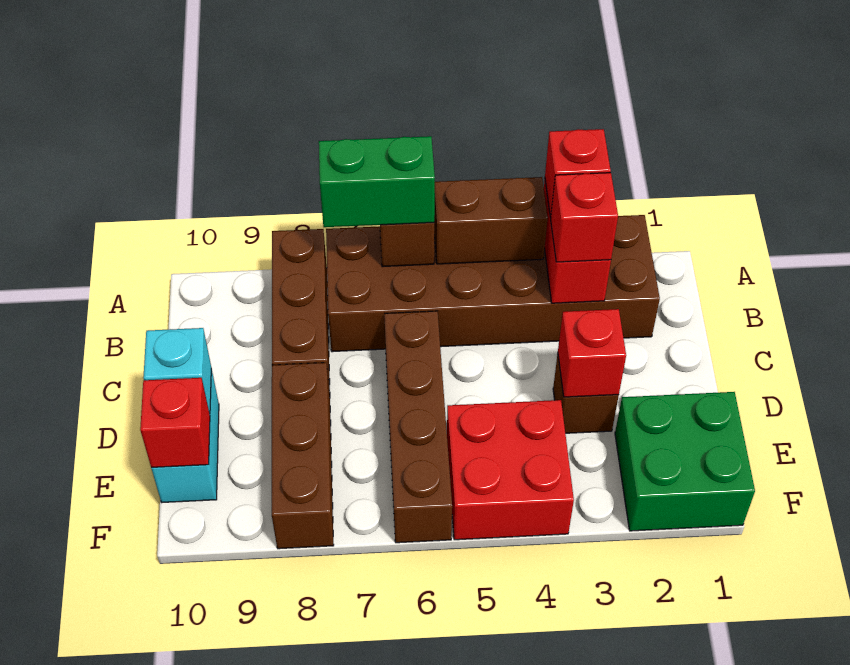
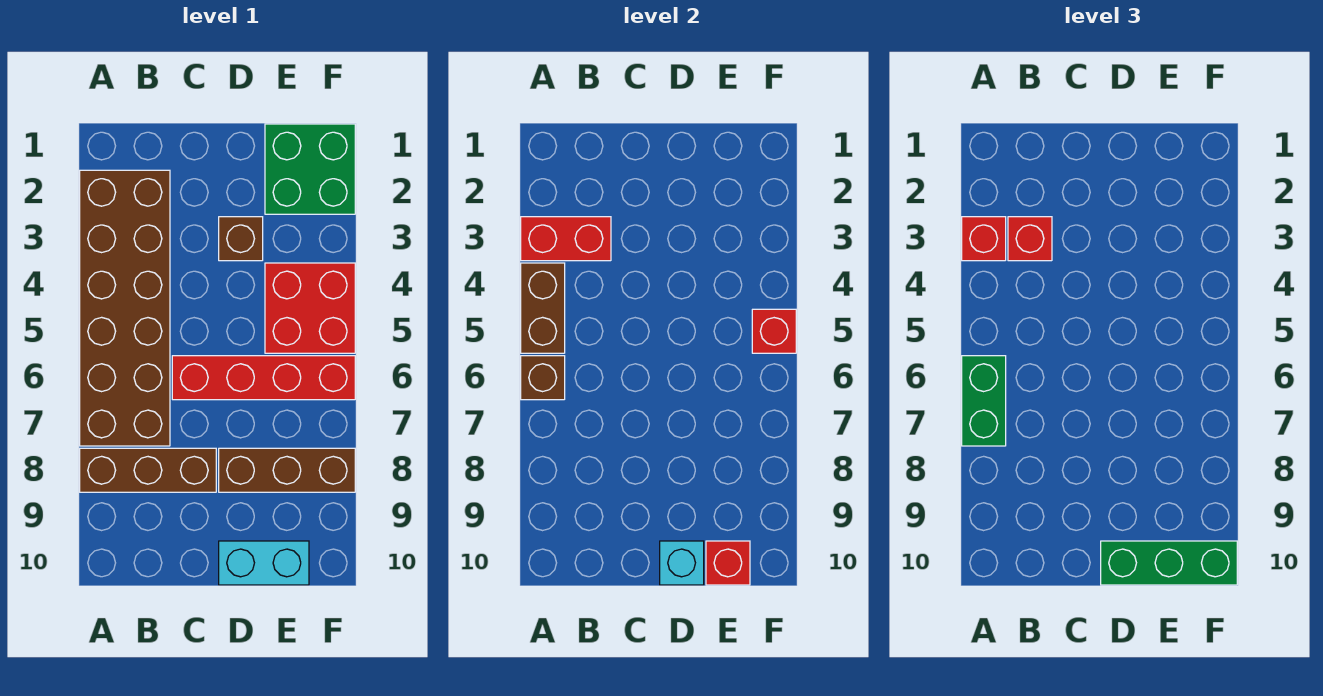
brown 1x4 brick [384,311,452,543] -> red 1x4 brick [172,356,355,400]
red 1x1 brick [558,309,626,397] -> red 1x1 brick moved to [752,309,796,353]
none -> green 1x3 brick [1101,541,1237,585]

